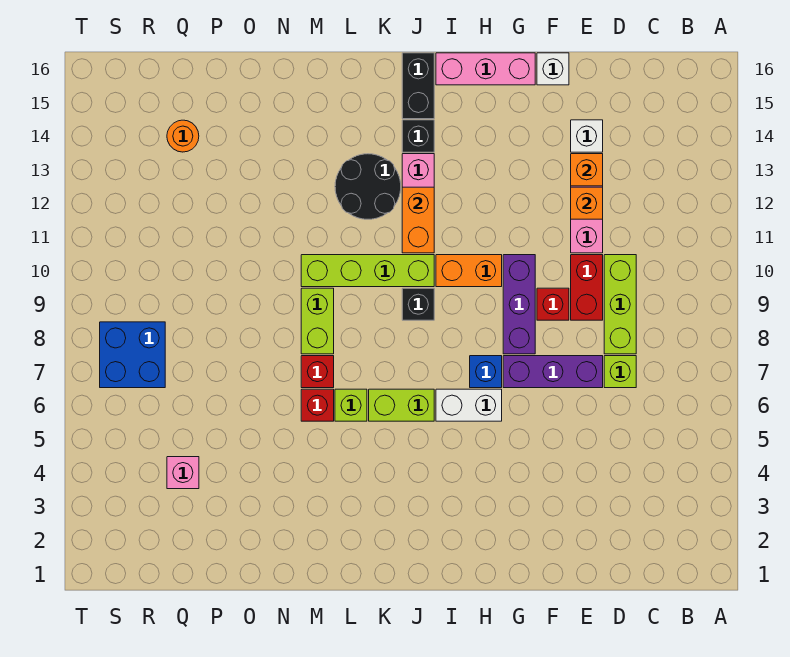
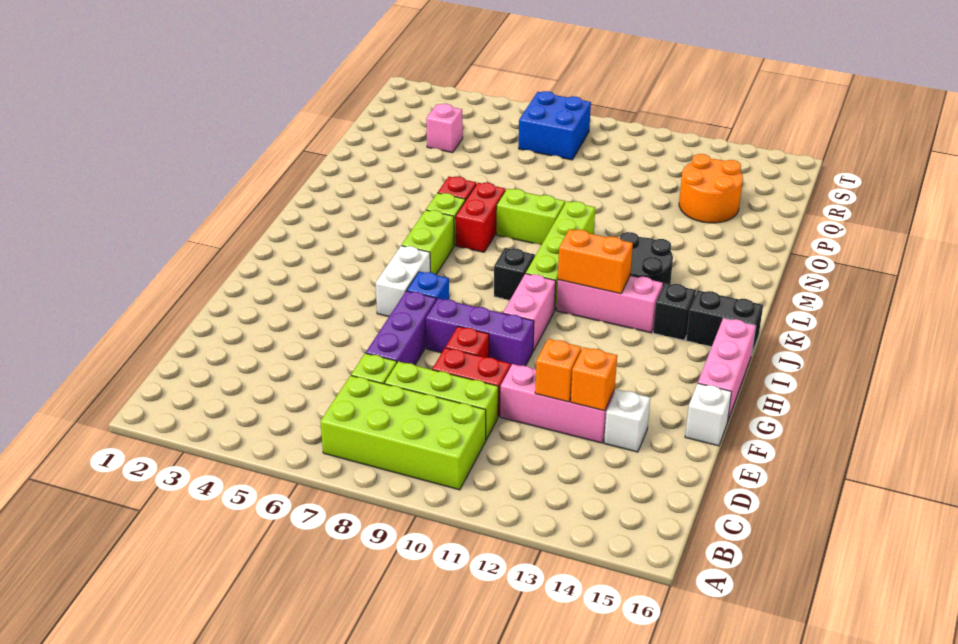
none -> lime 2x4 brick [320,376,486,490]
orange 1x2 brick [436,255,502,287] -> pink 1x2 brick [503,274,556,351]
red 1x1 brick [301,356,334,388] -> red 1x2 brick [456,183,506,252]
orange 1x1 round brick [167,120,199,152] -> orange 2x2 round brick [679,154,743,223]

